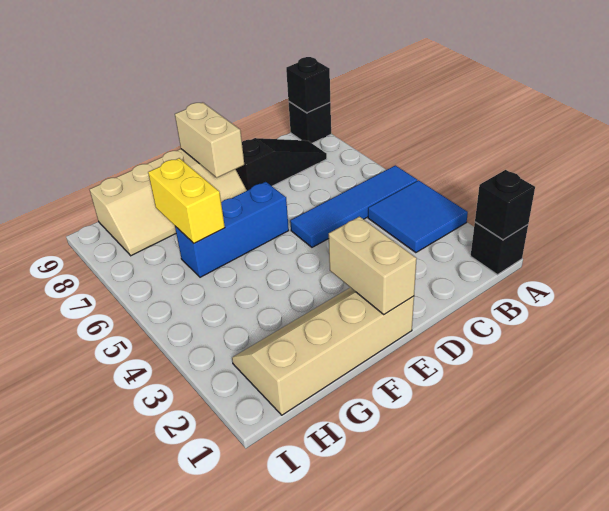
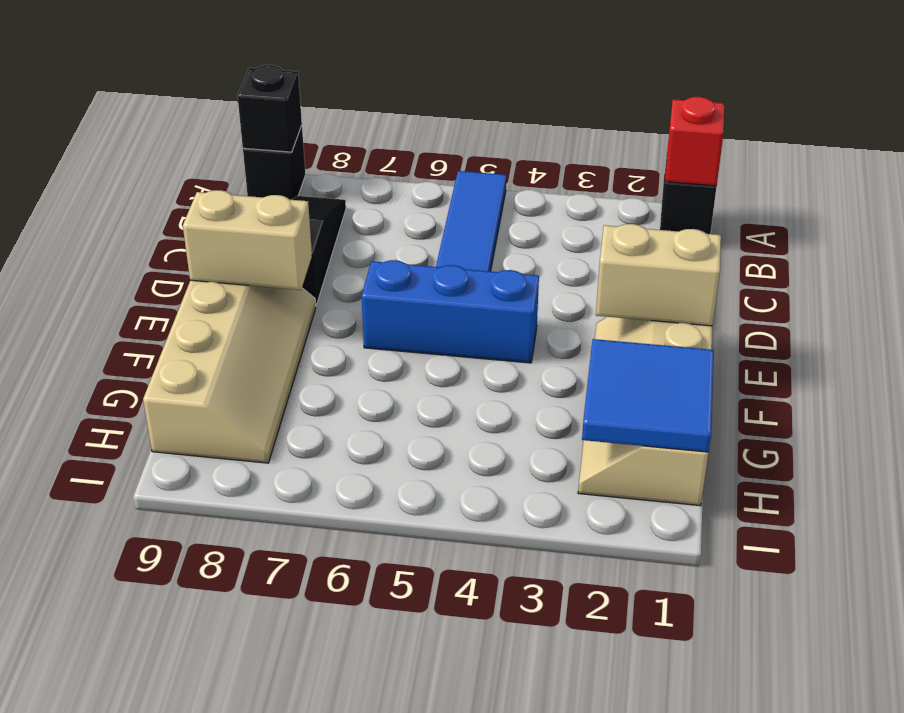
black 1x1 brick [475,170,535,240] -> red 1x1 brick [665,97,724,186]
blue 2x2 tile [368,180,468,253] -> blue 2x2 tile moved to [582,339,714,452]
blue 1x3 brick [175,182,289,277] -> blue 1x3 brick turned to [362,260,539,363]
yellow 1x2 brick [148,158,225,243] -> none

